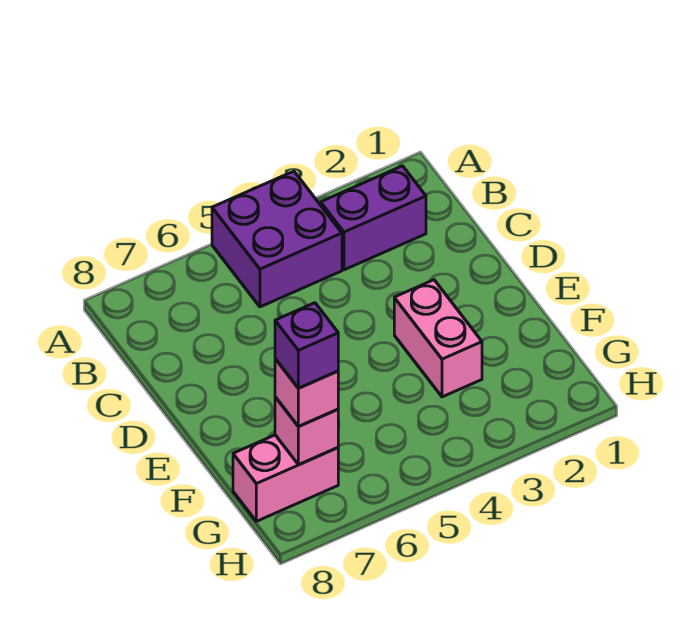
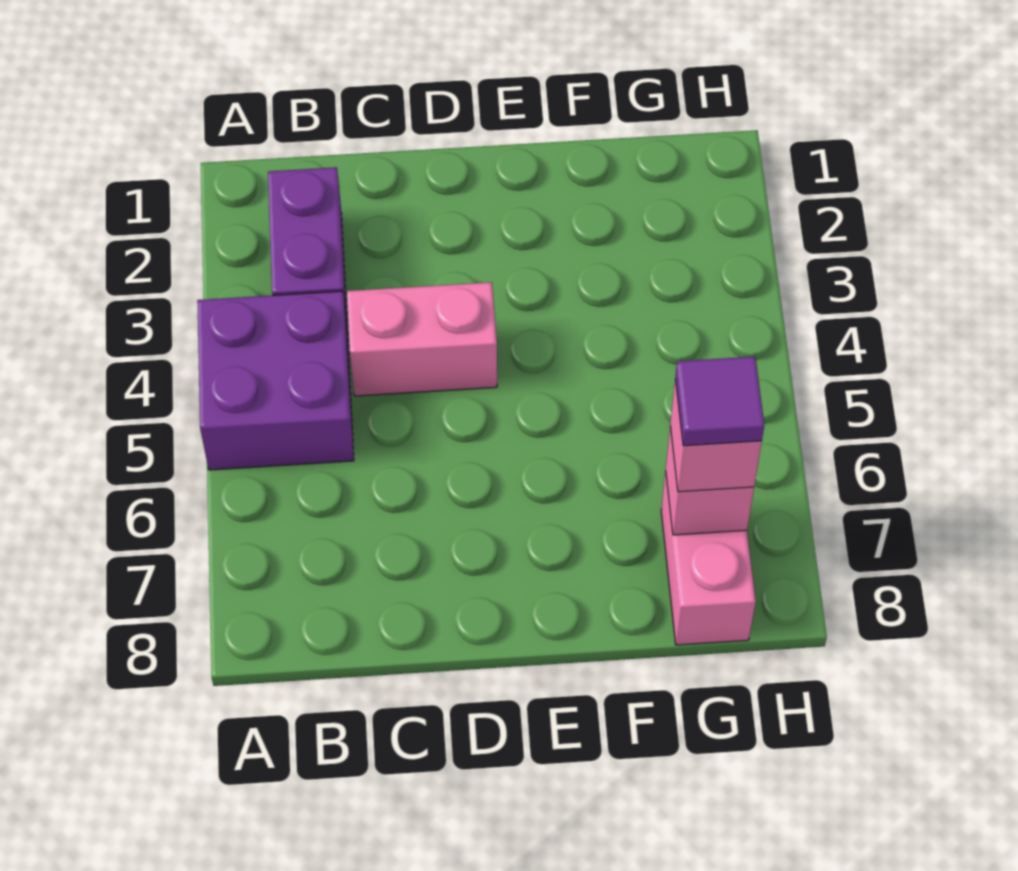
pink 1x2 brick [394,280,482,397] -> pink 1x2 brick moved to [347,282,497,396]
purple 1x1 brick [275,303,338,388] -> purple 1x1 tile [675,357,764,446]

